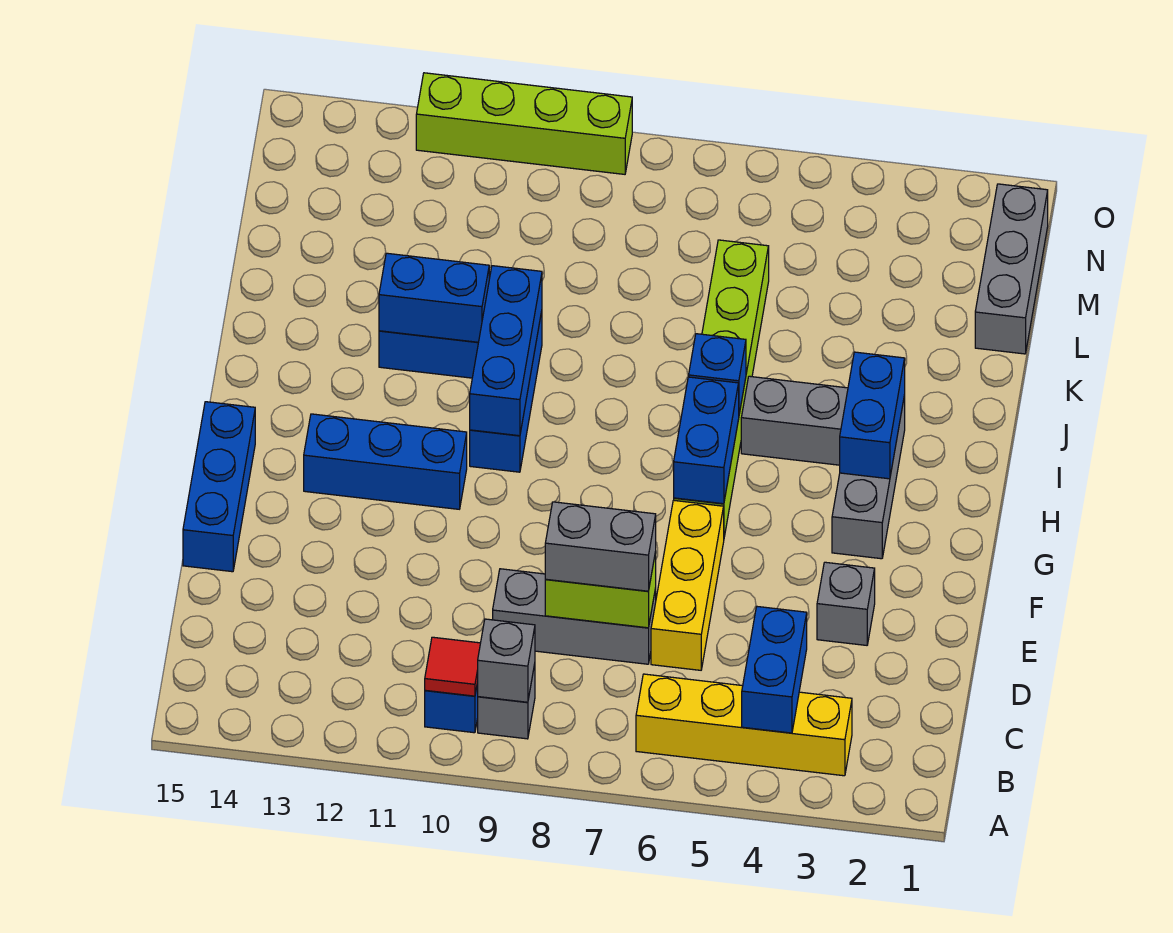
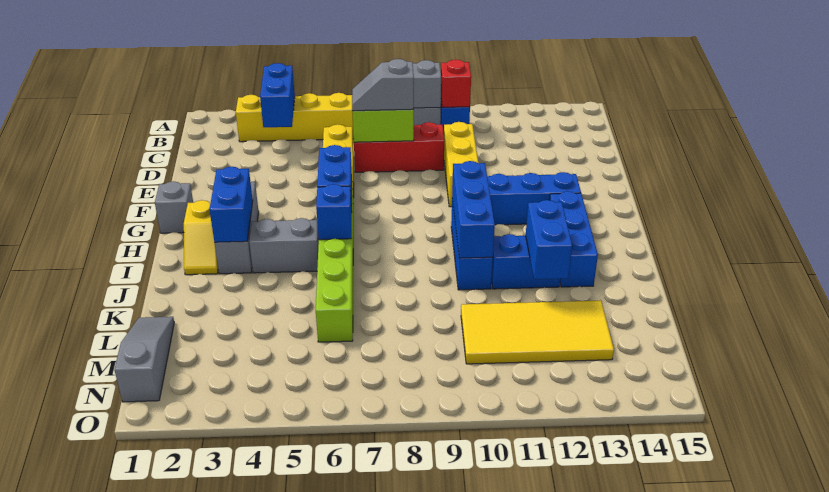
red 1x1 tile [425,637,480,696] -> red 1x1 brick [441,60,471,107]
grey 1x3 brick [493,569,656,664] -> red 1x3 brick [354,122,444,172]
grey 1x2 brick [545,502,656,591] -> grey 1x2 slope [352,59,414,111]
none -> yellow 1x3 brick [444,122,478,207]
grey 1x1 brick [817,562,875,645] -> grey 1x1 brick moved to [155,181,193,233]
blue 1x3 brick [183,402,255,572] -> blue 1x3 brick moved to [550,191,598,287]
none -> yellow 1x2 slope [184,200,218,275]
blue 1x2 brick [379,253,489,342] -> blue 1x2 brick turned to [526,200,572,279]
grey 1x3 brick [975,184,1048,354] -> grey 1x3 slope [114,317,174,402]
none -> yellow 2x4 tile [461,300,614,364]
lime 1x4 brick [416,73,632,174] -> none

